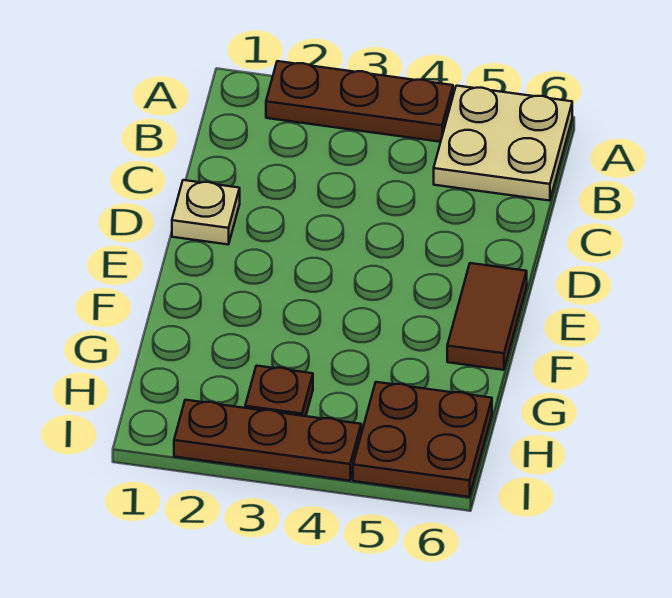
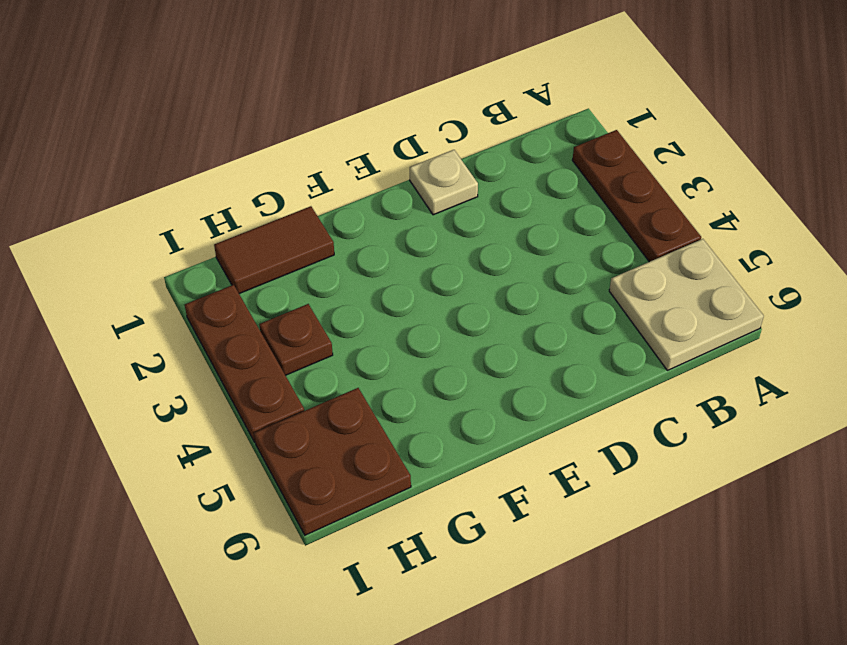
brown 1x2 tile [447,263,527,370] -> brown 1x2 tile moved to [214,206,334,294]

